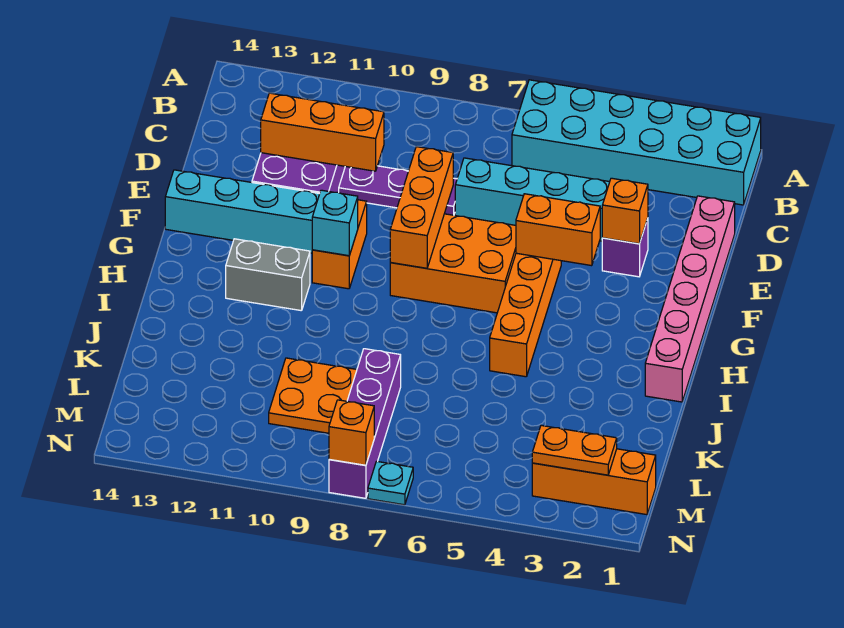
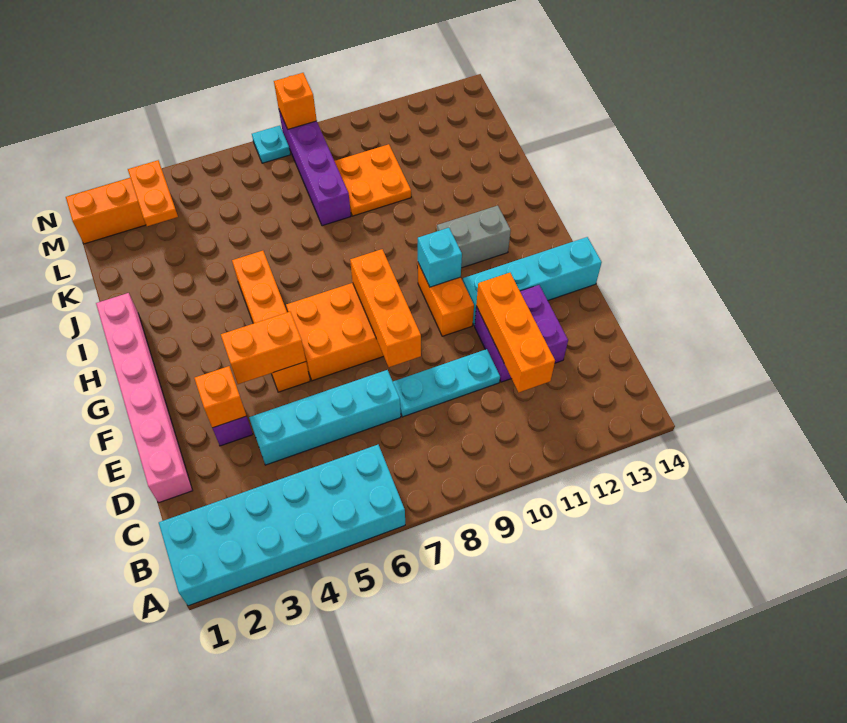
purple 1x3 plate [339,166,457,215] -> cyan 1x3 plate [393,349,500,417]
orange 1x3 brick [261,93,384,171] -> orange 1x3 brick turned to [476,273,555,392]
orange 1x2 plate [532,426,617,475] -> orange 1x2 plate turned to [128,160,178,226]

